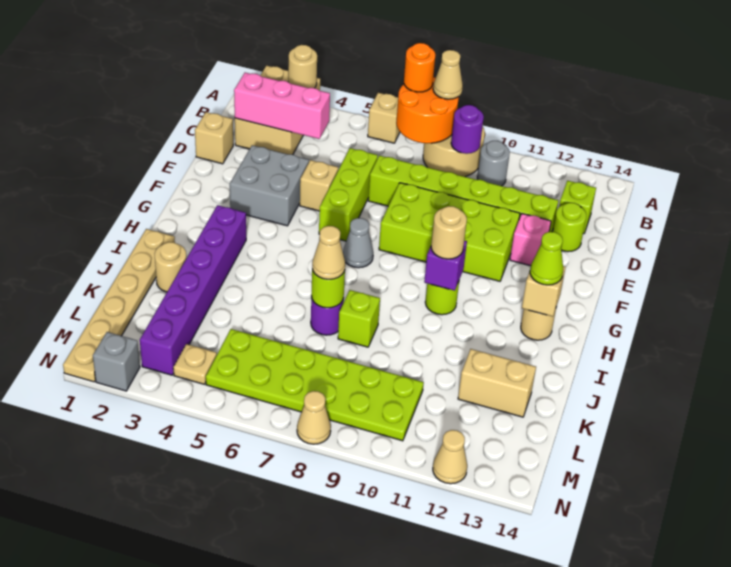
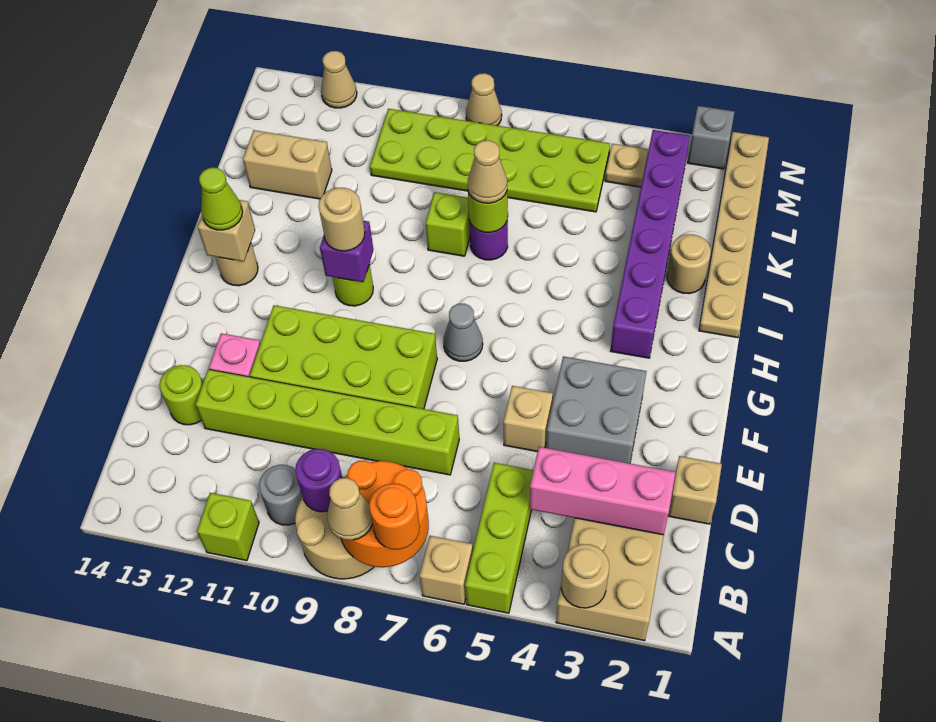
lime 1x1 brick [559,181,596,234] -> lime 1x1 brick moved to [197,493,259,561]
lime 1x3 brick [319,148,378,241] -> lime 1x3 brick moved to [465,463,533,613]

